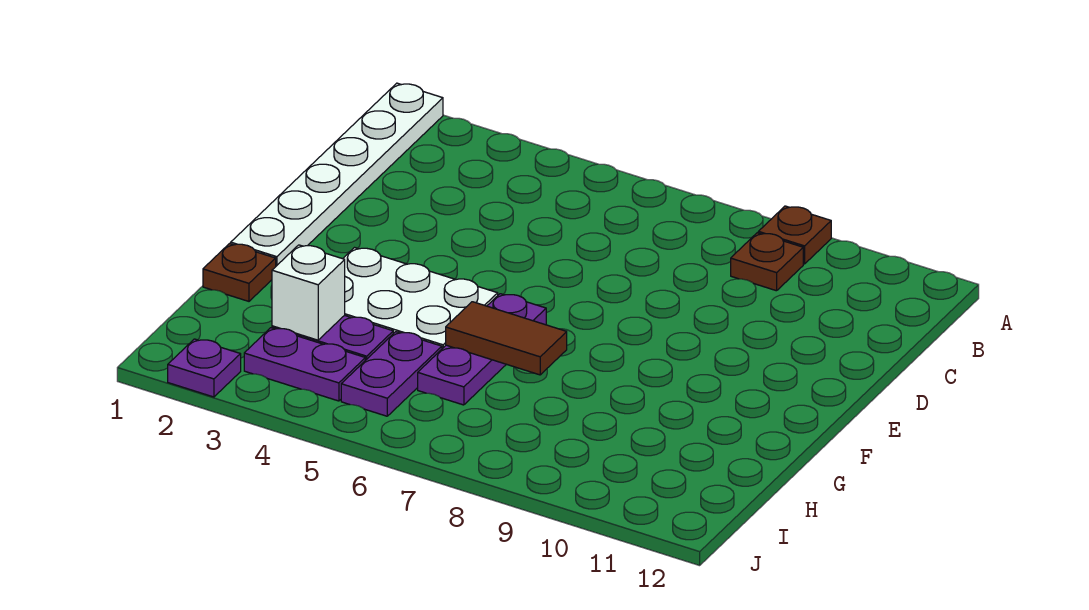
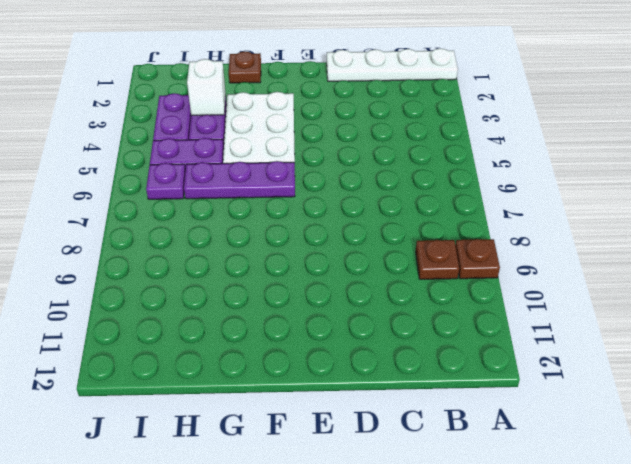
white 1x6 plate [231,83,443,266] -> white 1x4 plate [327,49,458,81]
brown 1x2 tile [446,302,567,375] -> none
purple 1x1 plate [168,339,241,397] -> purple 1x1 plate moved to [146,163,186,199]

